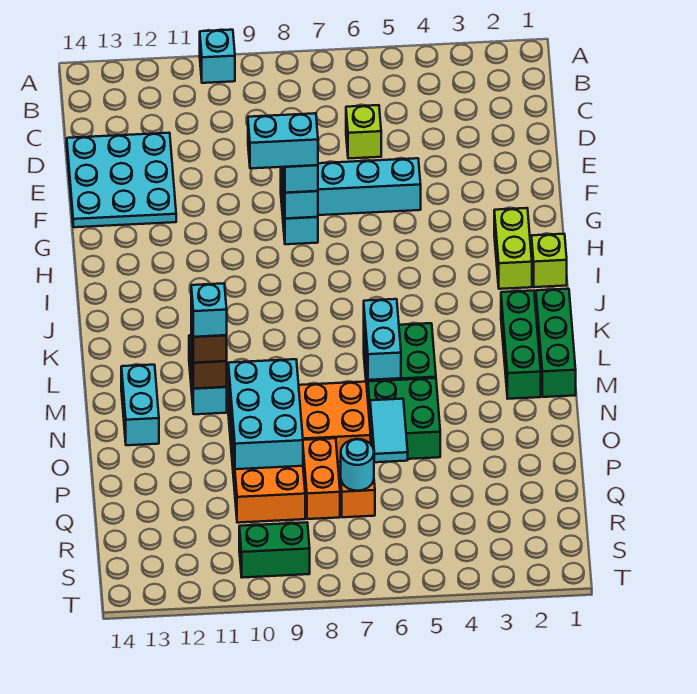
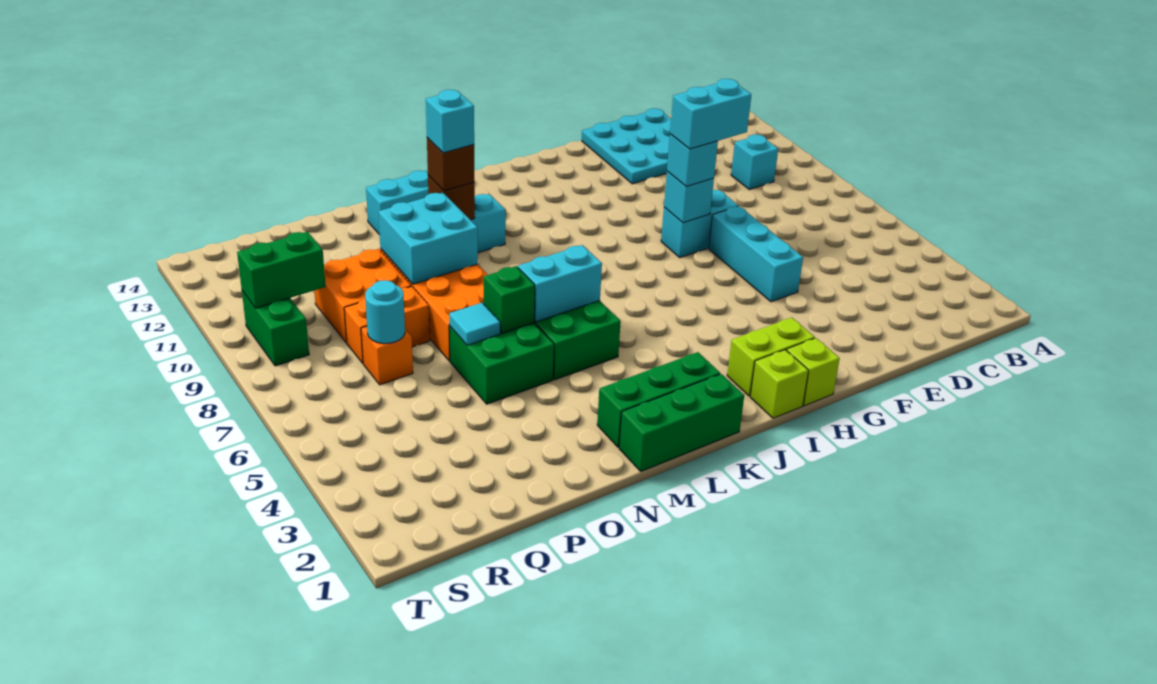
cyan 1x1 brick [200,30,235,83] -> cyan 1x1 brick moved to [731,134,778,190]
lime 1x1 brick [346,105,381,159] -> lime 1x1 brick moved to [786,338,840,406]
cyan 1x2 brick [248,113,318,169] -> cyan 1x2 brick turned to [670,79,751,149]
none -> green 1x1 brick [484,266,535,333]
cyan 2x3 brick [228,359,303,469] -> cyan 2x2 brick [378,193,478,284]
cyan 1x2 tile [370,399,408,462] -> cyan 1x1 tile [449,303,500,345]
none -> green 1x2 brick [237,232,326,308]

